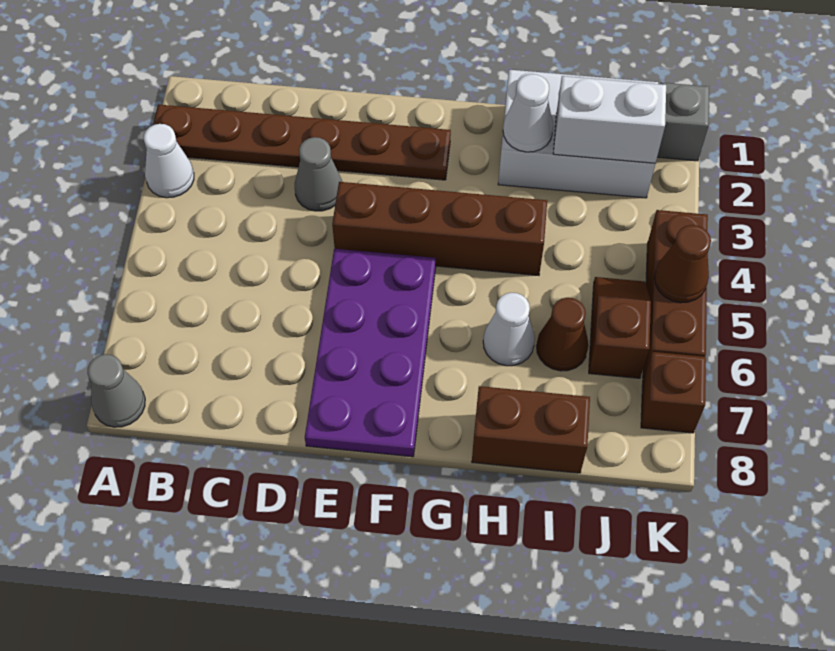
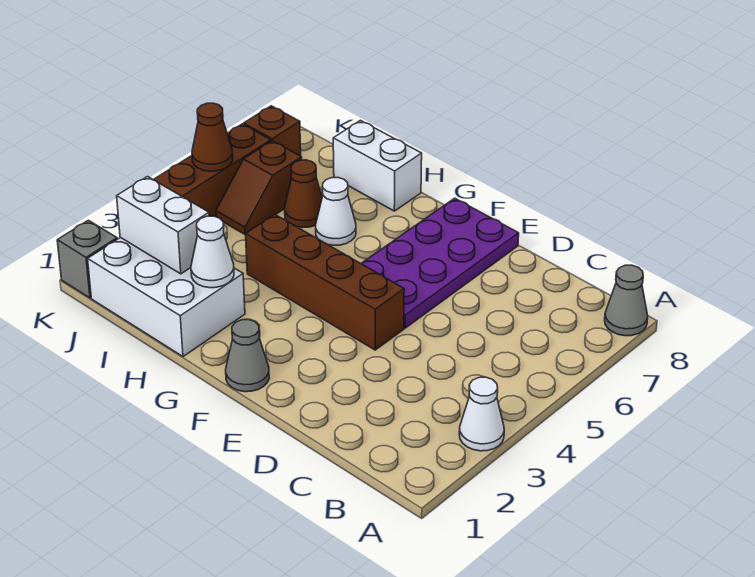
brown 1x6 plate [153,105,451,180] -> none
grey 1x1 cone [295,137,342,211] -> grey 1x1 cone moved to [226,320,269,392]
brown 1x2 brick [472,386,590,473] -> white 1x2 brick [333,120,422,211]

